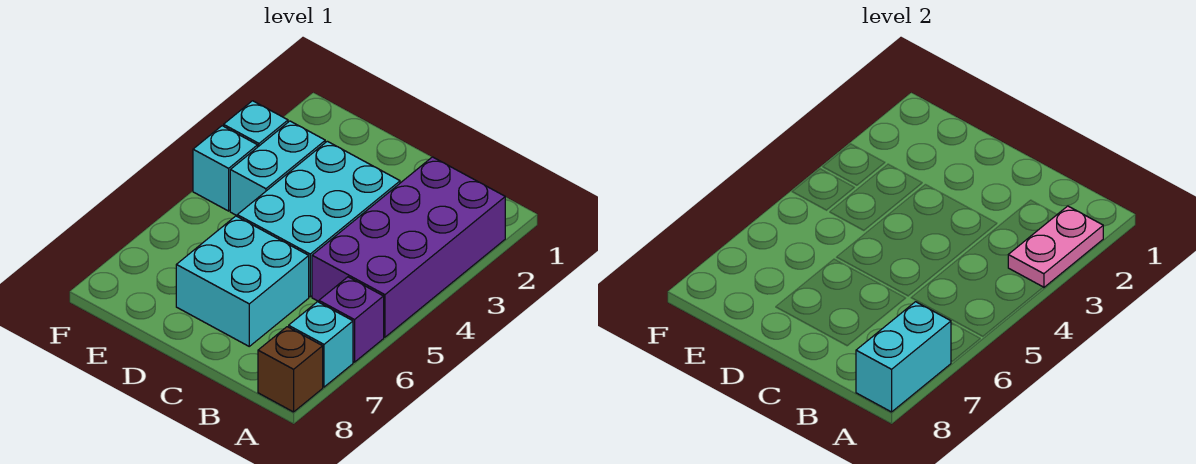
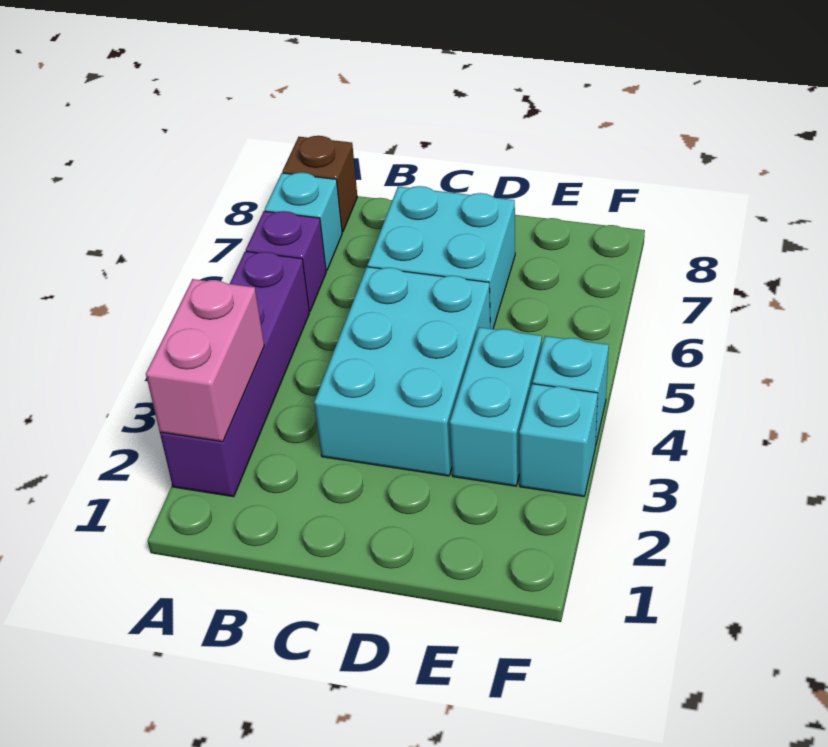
purple 2x4 brick [312,157,505,337] -> purple 1x4 brick [160,251,309,497]
pink 1x2 plate [1008,206,1103,288] -> pink 1x2 brick [146,279,264,442]
cyan 1x2 brick [856,302,951,412] -> none

